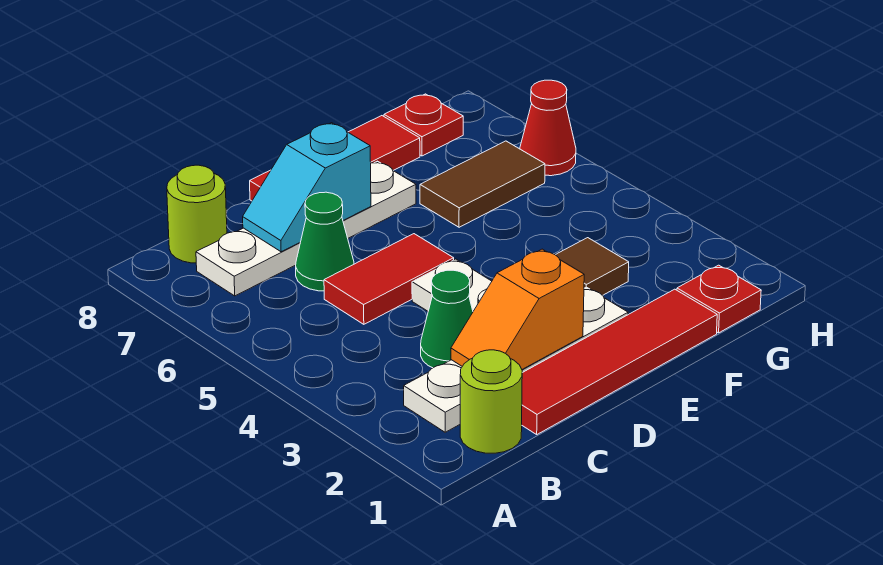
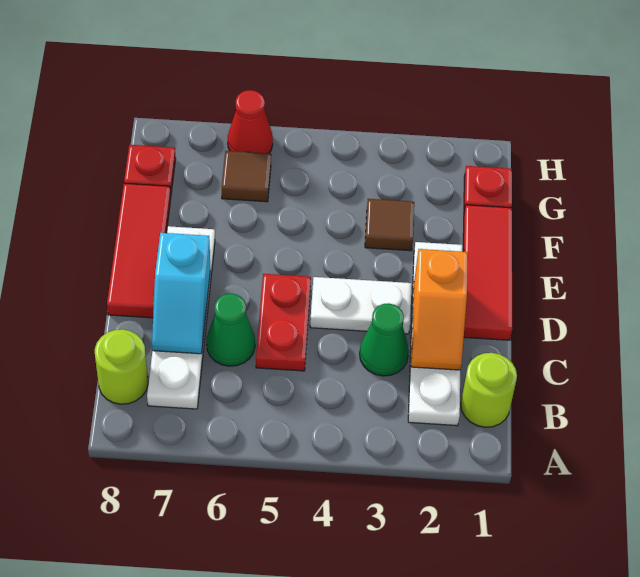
red 1x4 tile [522,289,717,434] -> red 1x3 tile [463,205,512,340]
red 1x2 tile [324,234,454,324] -> red 1x2 plate [256,274,311,371]
brown 1x2 tile [420,141,545,227] -> brown 1x1 tile [222,151,271,202]

